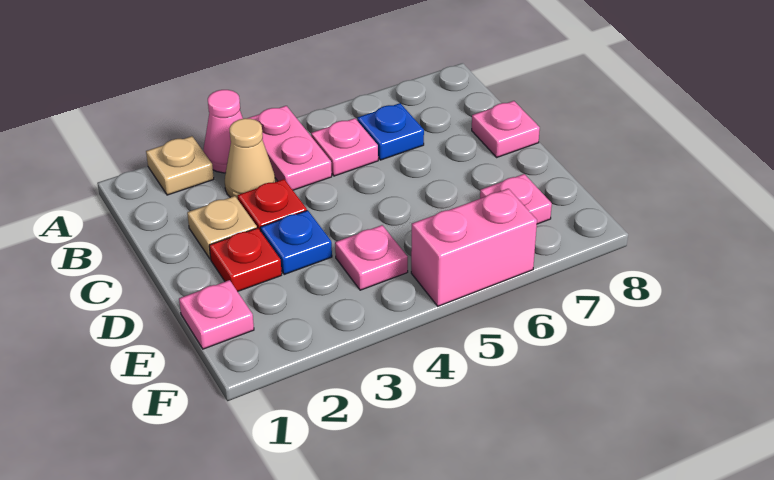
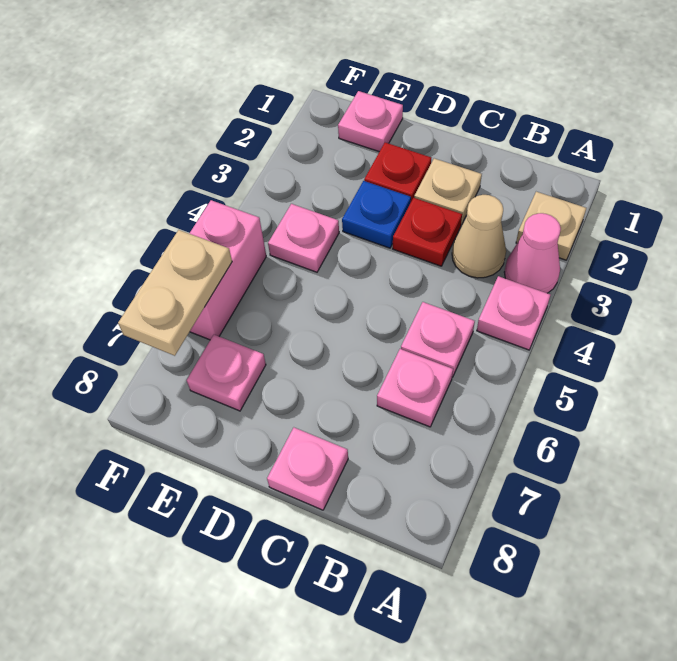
pink 1x2 plate [247,106,332,190] -> pink 1x1 plate [477,276,550,350]
blue 1x1 plate [357,103,424,160] -> pink 1x1 plate [377,349,453,427]
none -> tan 1x2 plate [118,230,232,356]

